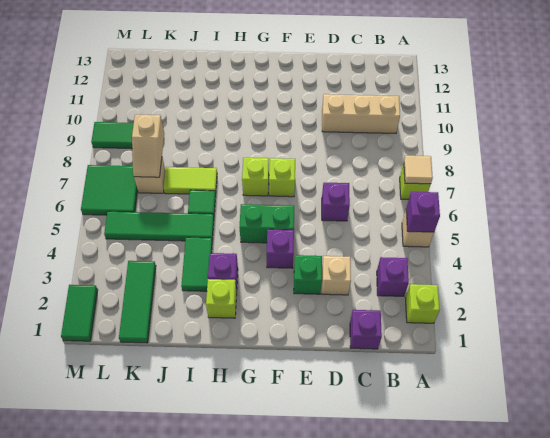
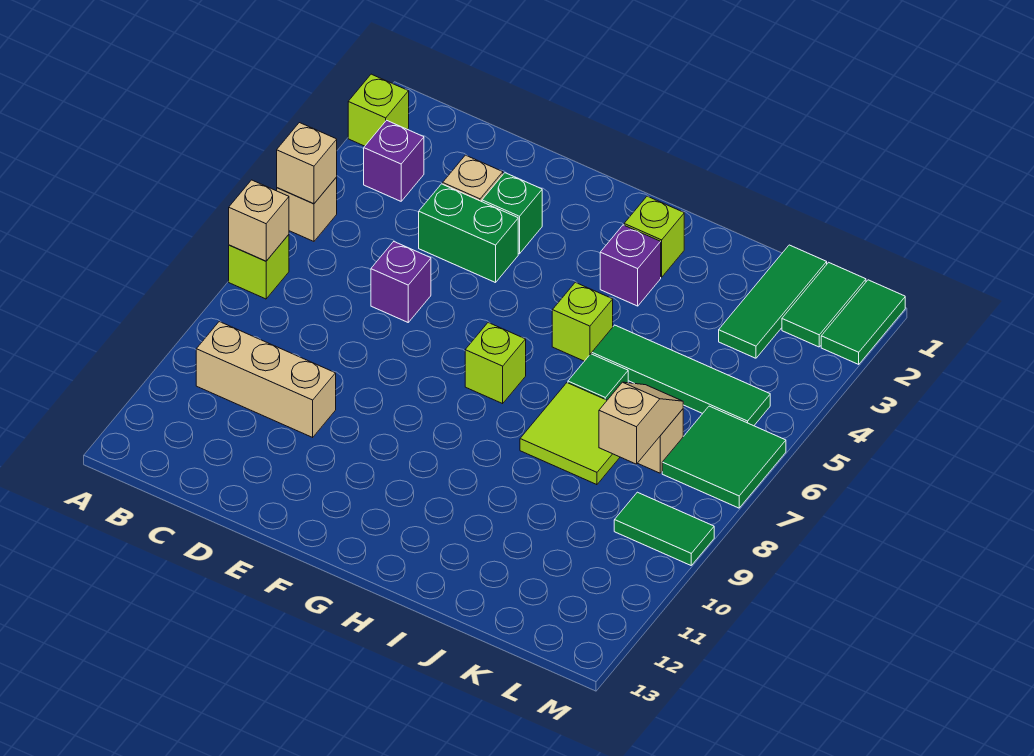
purple 1x1 brick [406,192,440,232] -> tan 1x1 brick [277,123,337,204]
tan 1x1 tile [404,156,433,184] -> tan 1x1 brick [229,180,289,261]
purple 1x1 brick [350,310,382,349] -> none
purple 1x1 brick [267,229,294,268] -> none
green 1x2 brick [240,204,294,243] -> green 1x2 brick moved to [419,184,518,283]
lime 1x1 brick [269,158,295,197] -> lime 1x1 brick moved to [552,282,613,361]
green 1x2 tile [181,237,212,291] -> green 1x2 tile moved to [782,262,866,347]
lime 1x2 tile [164,167,217,194] -> lime 2x2 tile [520,383,620,485]

